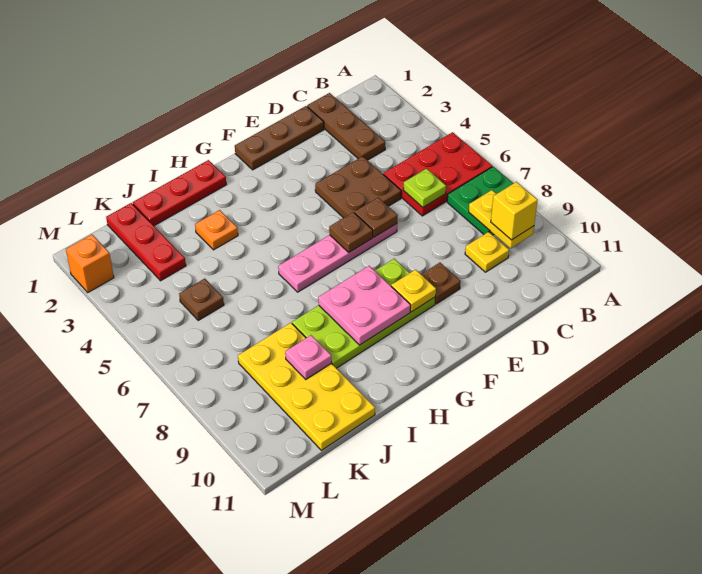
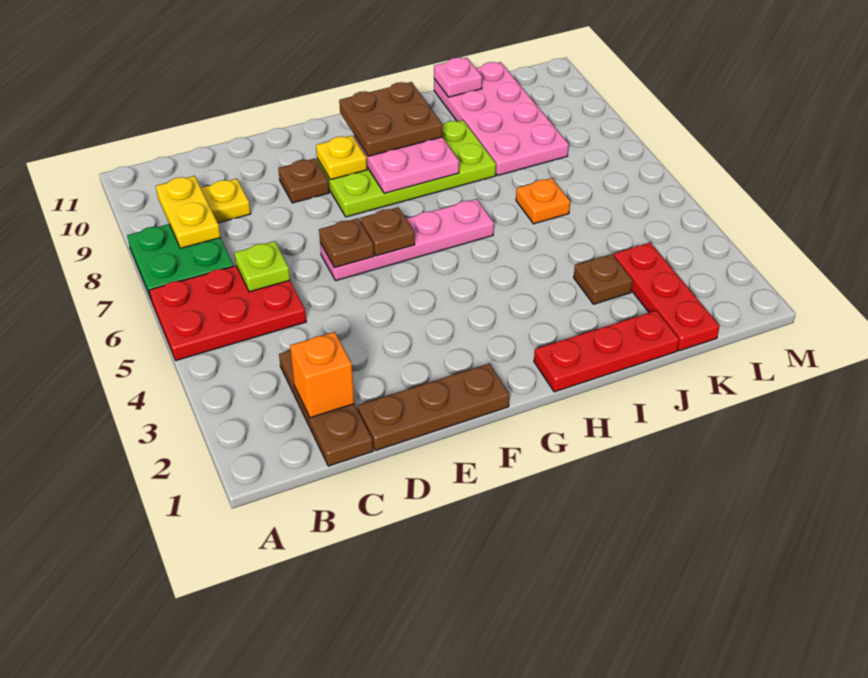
yellow 1x1 brick [491,182,538,240] -> none
brown 2x2 plate [315,156,401,218] -> brown 2x2 plate moved to [339,82,443,156]
orange 1x1 plate [195,210,238,250] -> orange 1x1 plate moved to [516,178,570,224]
yellow 2x4 plate [238,323,375,450] -> pink 2x4 plate [434,62,569,176]
pink 1x1 plate [285,335,332,379] -> pink 1x1 plate moved to [434,58,482,97]
brown 1x1 plate [179,279,224,320] -> brown 1x1 plate moved to [574,254,633,304]
orange 1x1 brick [66,235,114,292] -> orange 1x1 brick moved to [290,332,354,418]

